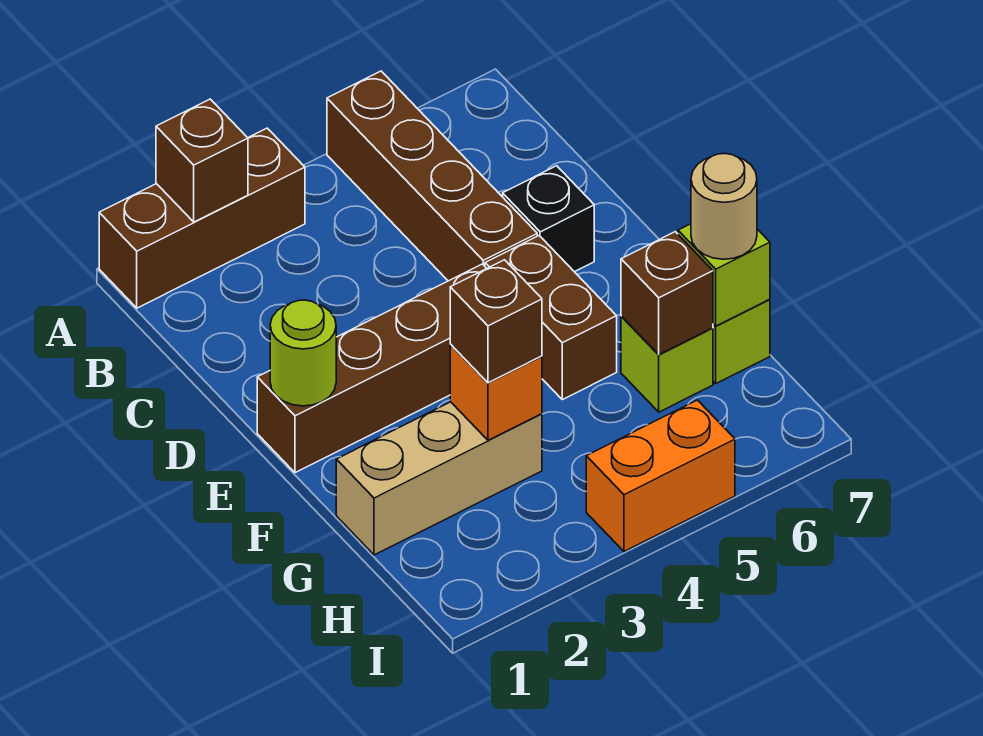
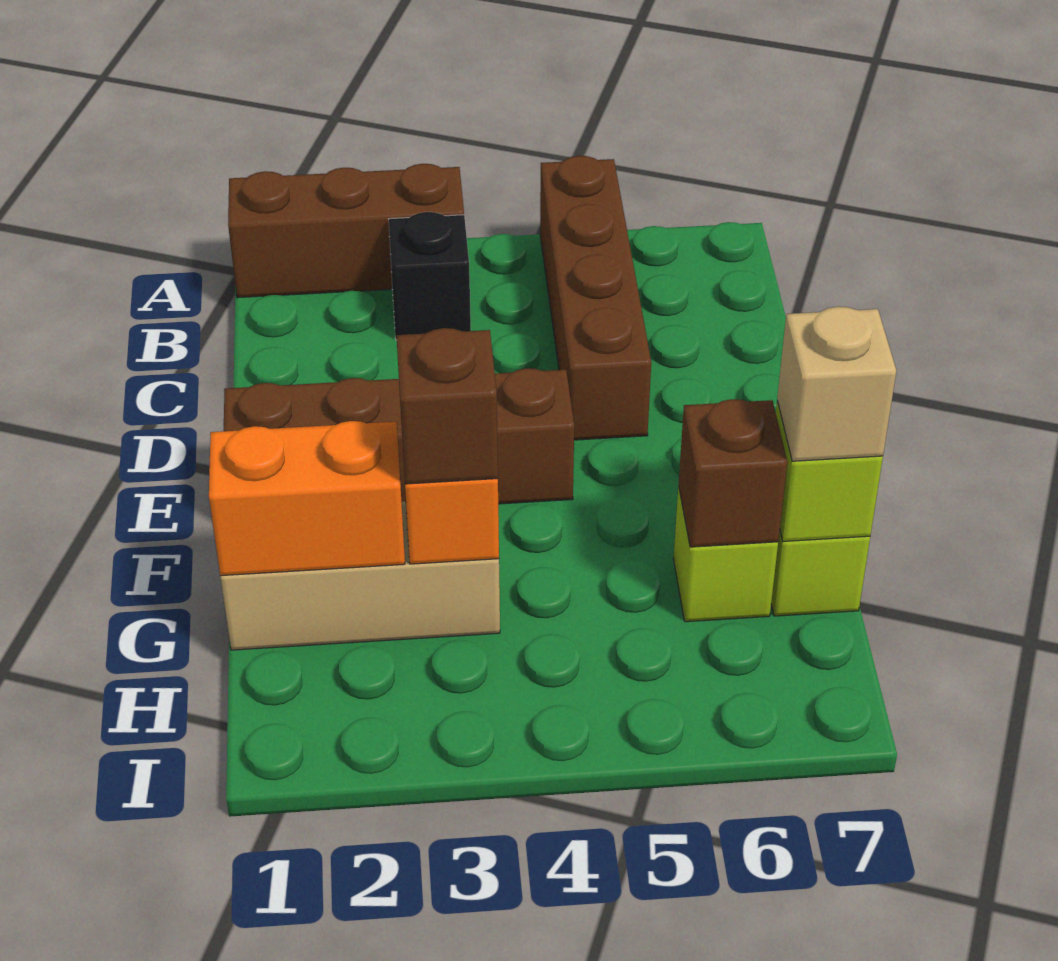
brown 1x1 brick [156,99,248,222] -> none
black 1x1 brick [503,166,594,272] -> black 1x1 brick moved to [389,212,471,340]
lime 1x1 round brick [270,300,336,406] -> none
brown 1x2 brick [485,236,617,400] -> none
tan 1x1 round brick [691,154,757,259] -> tan 1x1 brick [777,307,896,461]
orange 1x2 brick [586,400,735,552] -> orange 1x2 brick moved to [209,421,405,576]

